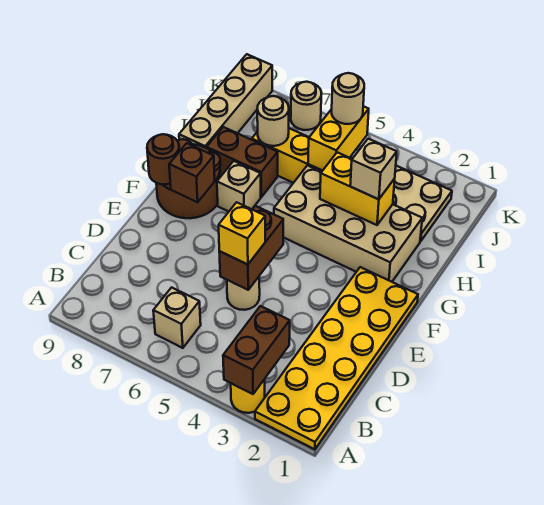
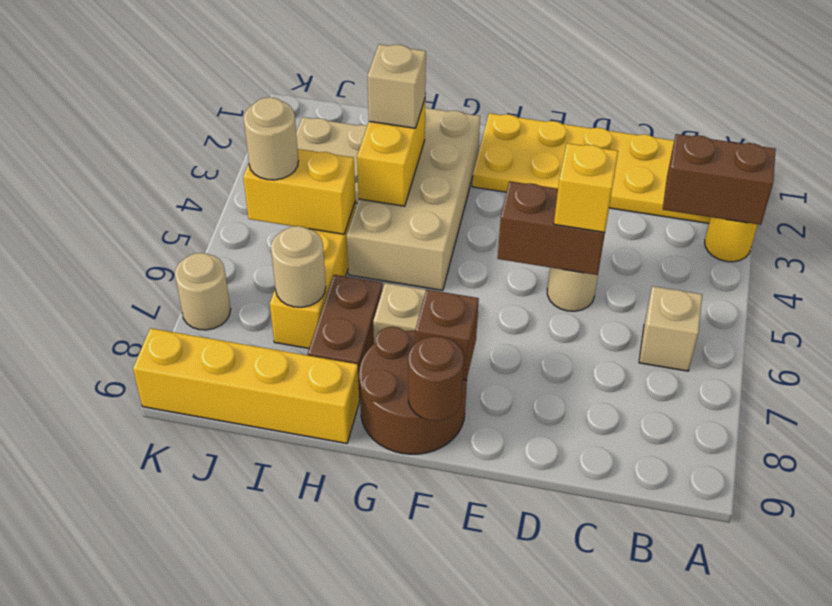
tan 1x4 brick [179,54,272,148] -> yellow 1x4 brick [133,328,359,443]

